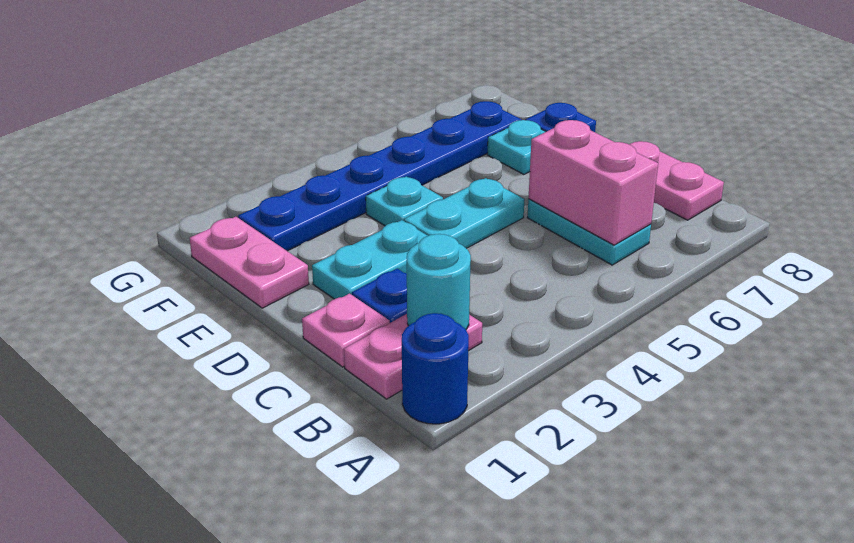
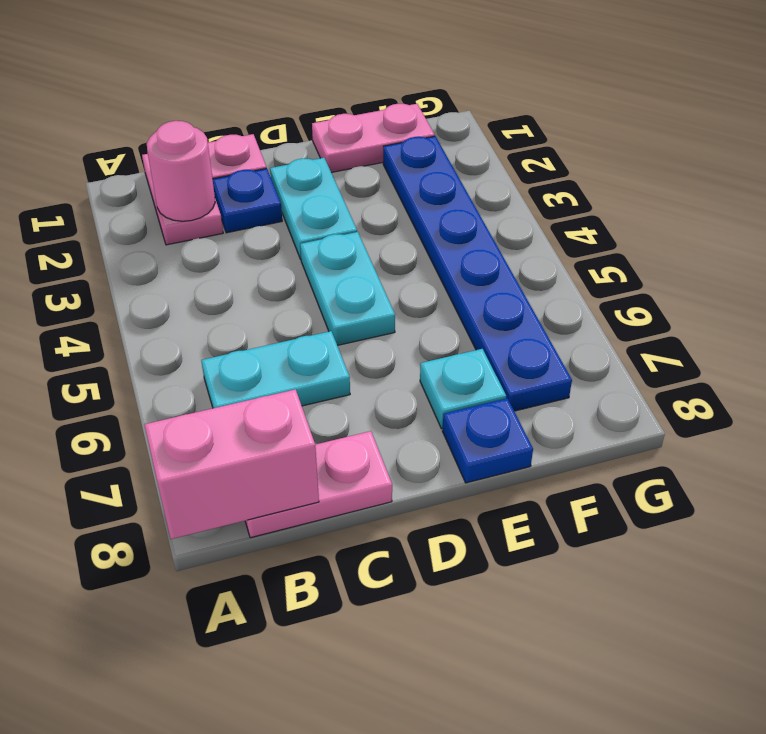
blue 1x1 round brick [402,313,469,424] -> none
cyan 1x1 round brick [407,234,471,329] -> pink 1x1 round brick [147,121,215,221]
pink 1x2 brick [528,120,658,245] -> pink 1x2 brick moved to [144,389,319,539]
cyan 1x1 plate [366,176,443,226] -> none

